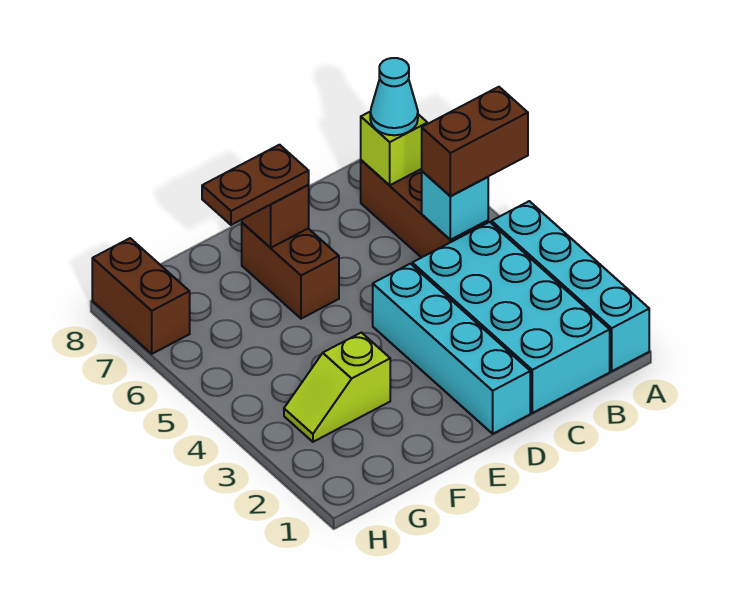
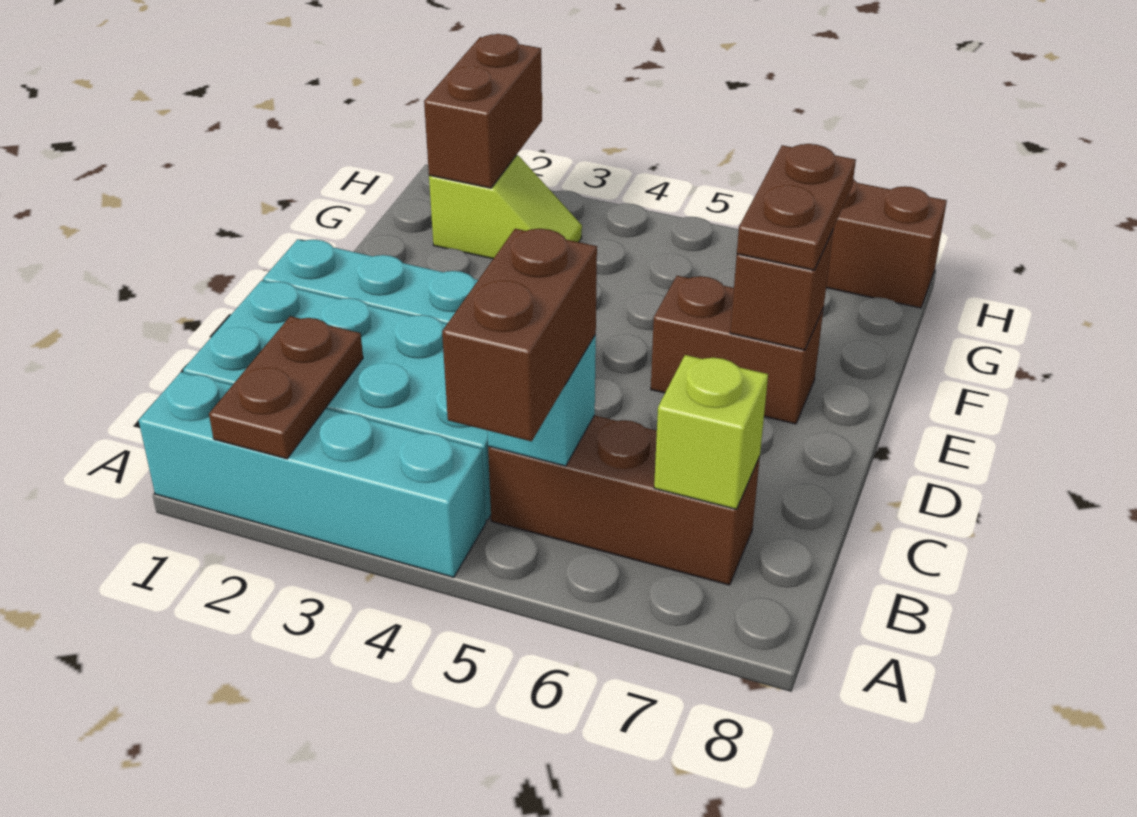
none -> brown 1x2 plate [209,316,363,459]
cyan 1x1 cone [370,58,418,135] -> none
lime 1x2 slope [284,333,390,442] -> lime 1x2 slope turned to [429,155,582,259]
none -> brown 1x2 brick [424,34,542,188]

